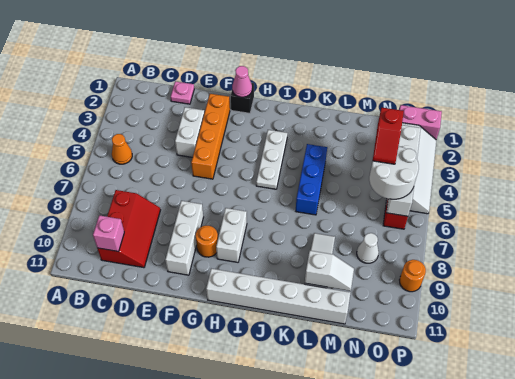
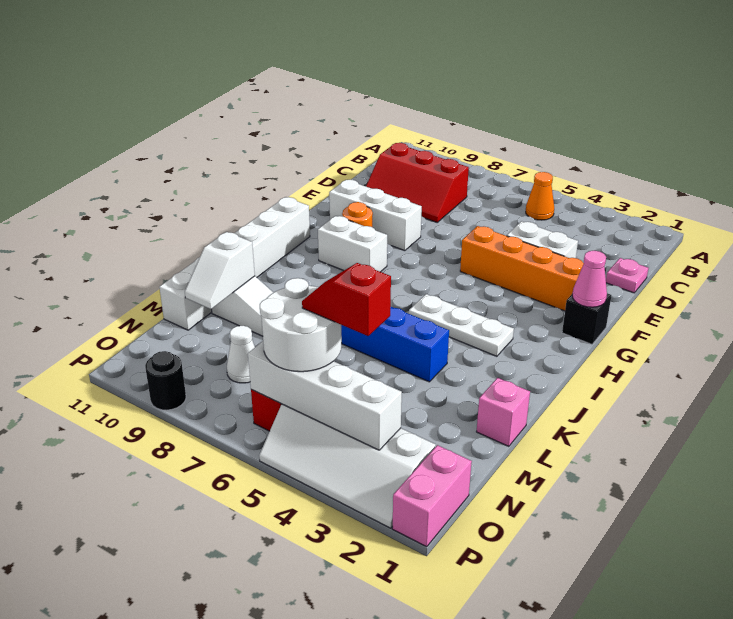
pink 1x1 brick [93,215,124,252] -> pink 1x1 brick moved to [477,378,530,446]
orange 1x1 round brick [400,260,426,292] -> black 1x1 round brick [145,351,186,410]

